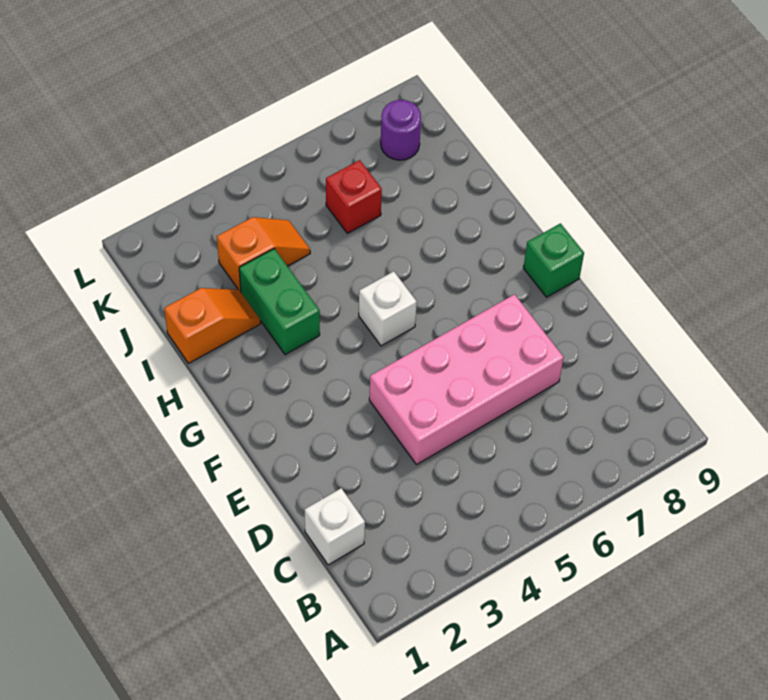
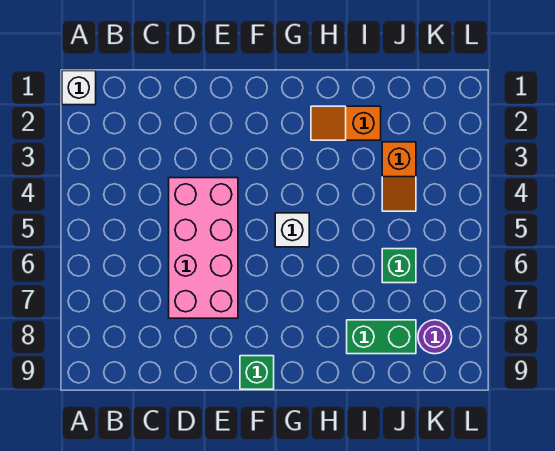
white 1x1 brick [305,488,365,565] -> white 1x1 brick moved to [62,71,96,105]
green 1x2 brick [239,249,320,355] -> green 1x2 brick moved to [347,320,416,354]
orange 1x2 slope [164,288,261,363] -> orange 1x2 slope turned to [311,106,381,140]
red 1x1 brick [326,160,382,233] -> green 1x1 brick [382,249,416,283]

